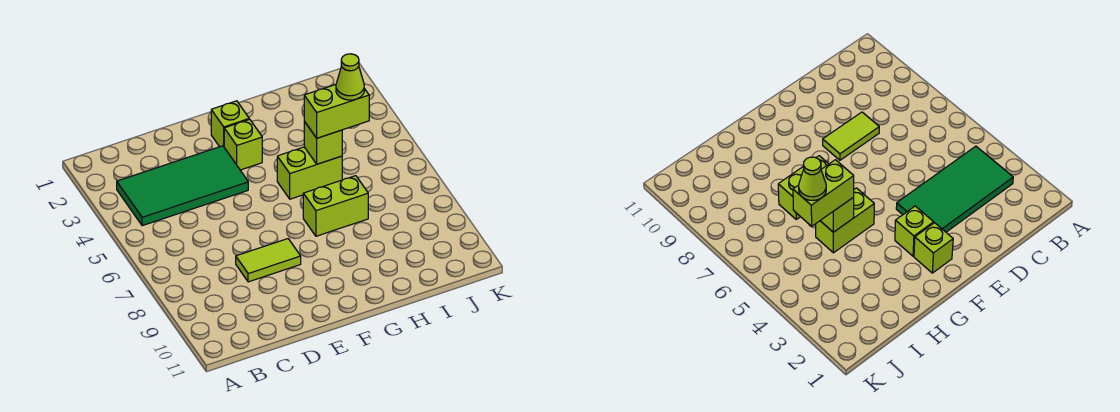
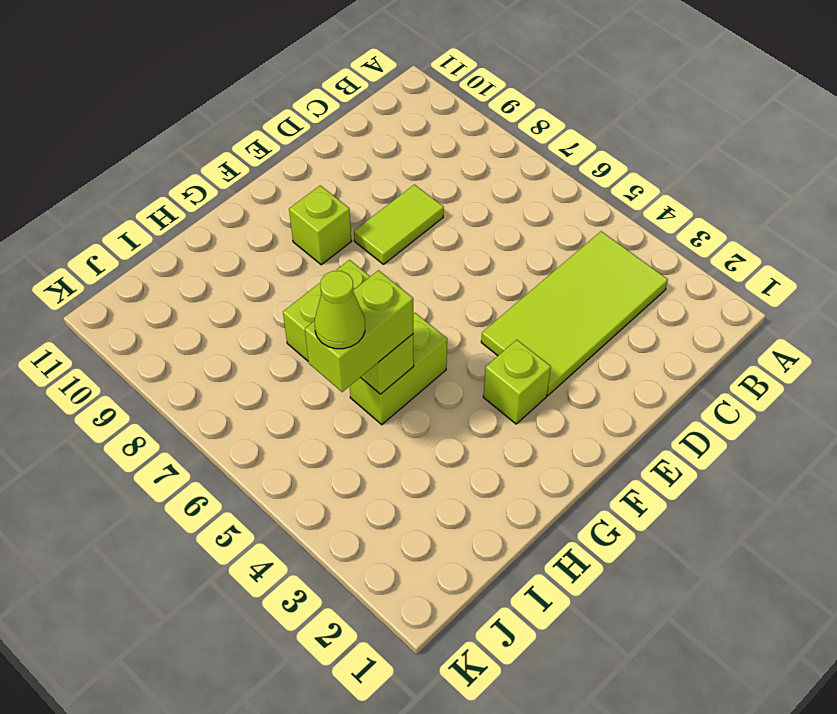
green 2x4 tile [117,146,248,226] -> lime 2x4 tile [481,231,668,395]
lime 1x1 brick [211,101,249,147] -> lime 1x1 brick moved to [289,186,352,265]

